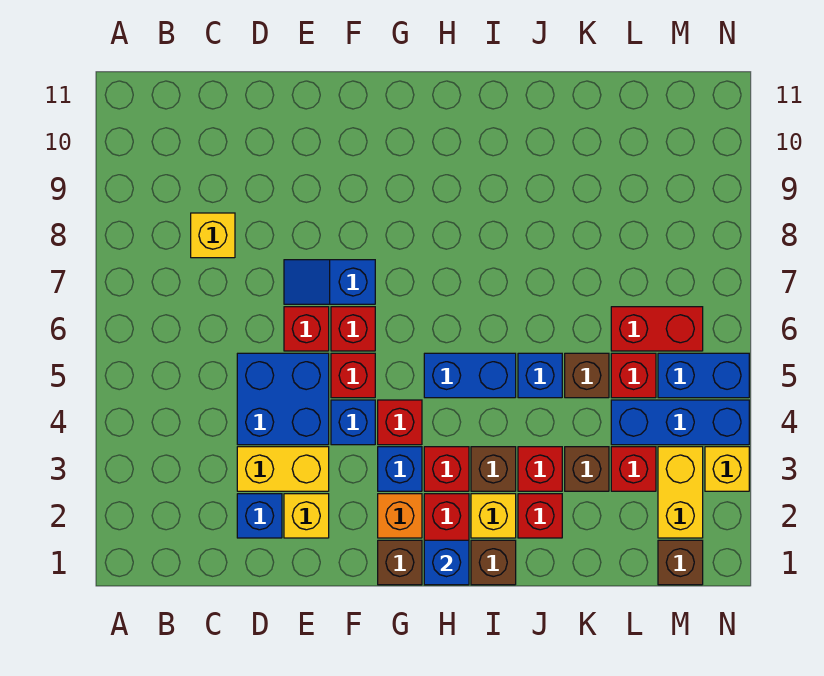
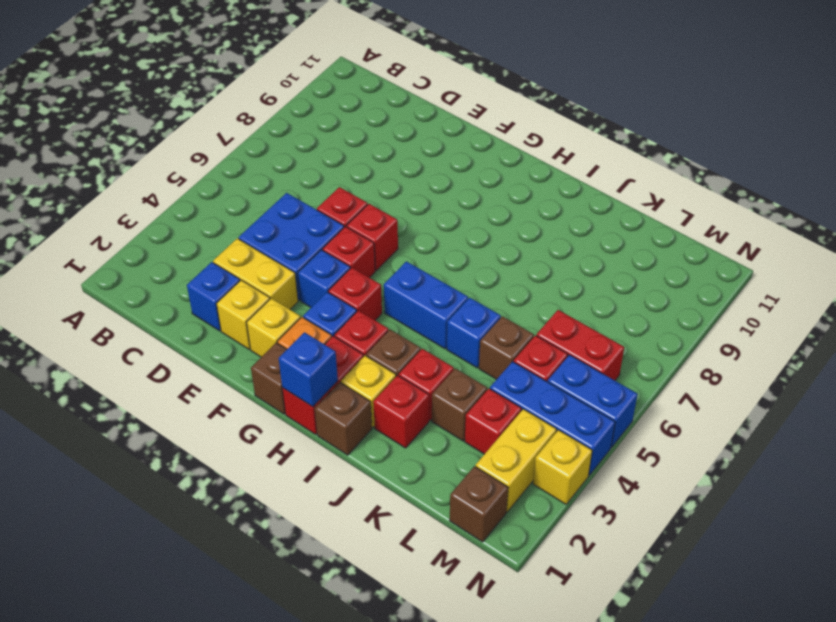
yellow 1x1 brick [191,213,235,258] -> yellow 1x1 brick moved to [247,298,301,357]
blue 1x2 slope [284,260,375,304] -> none

